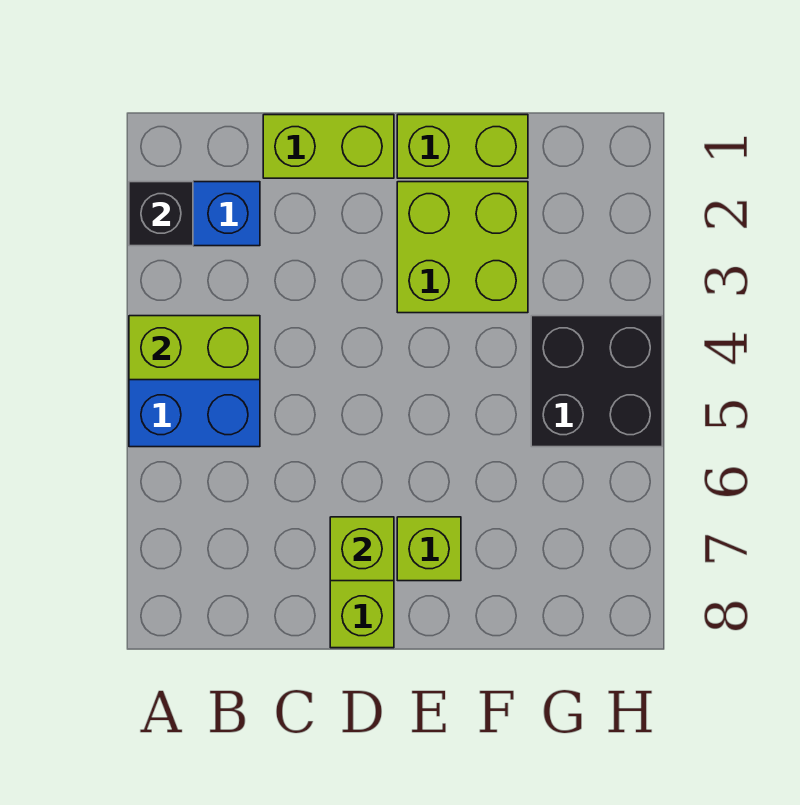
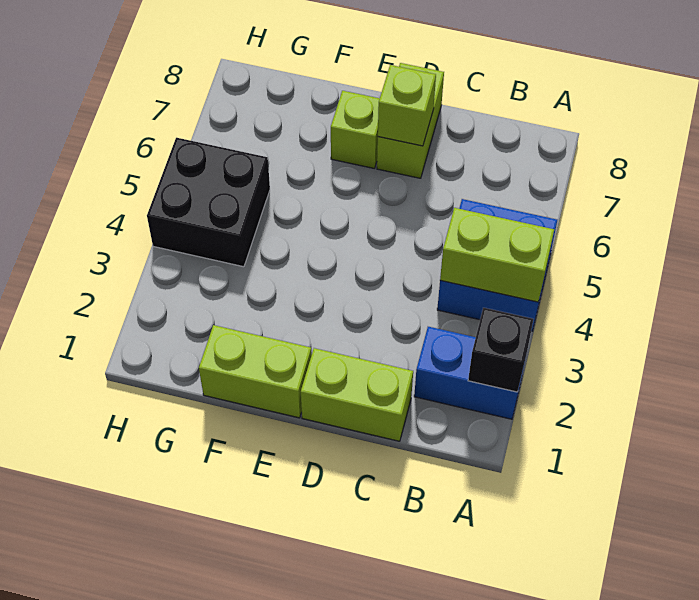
lime 2x2 brick [397,182,528,313] -> none

